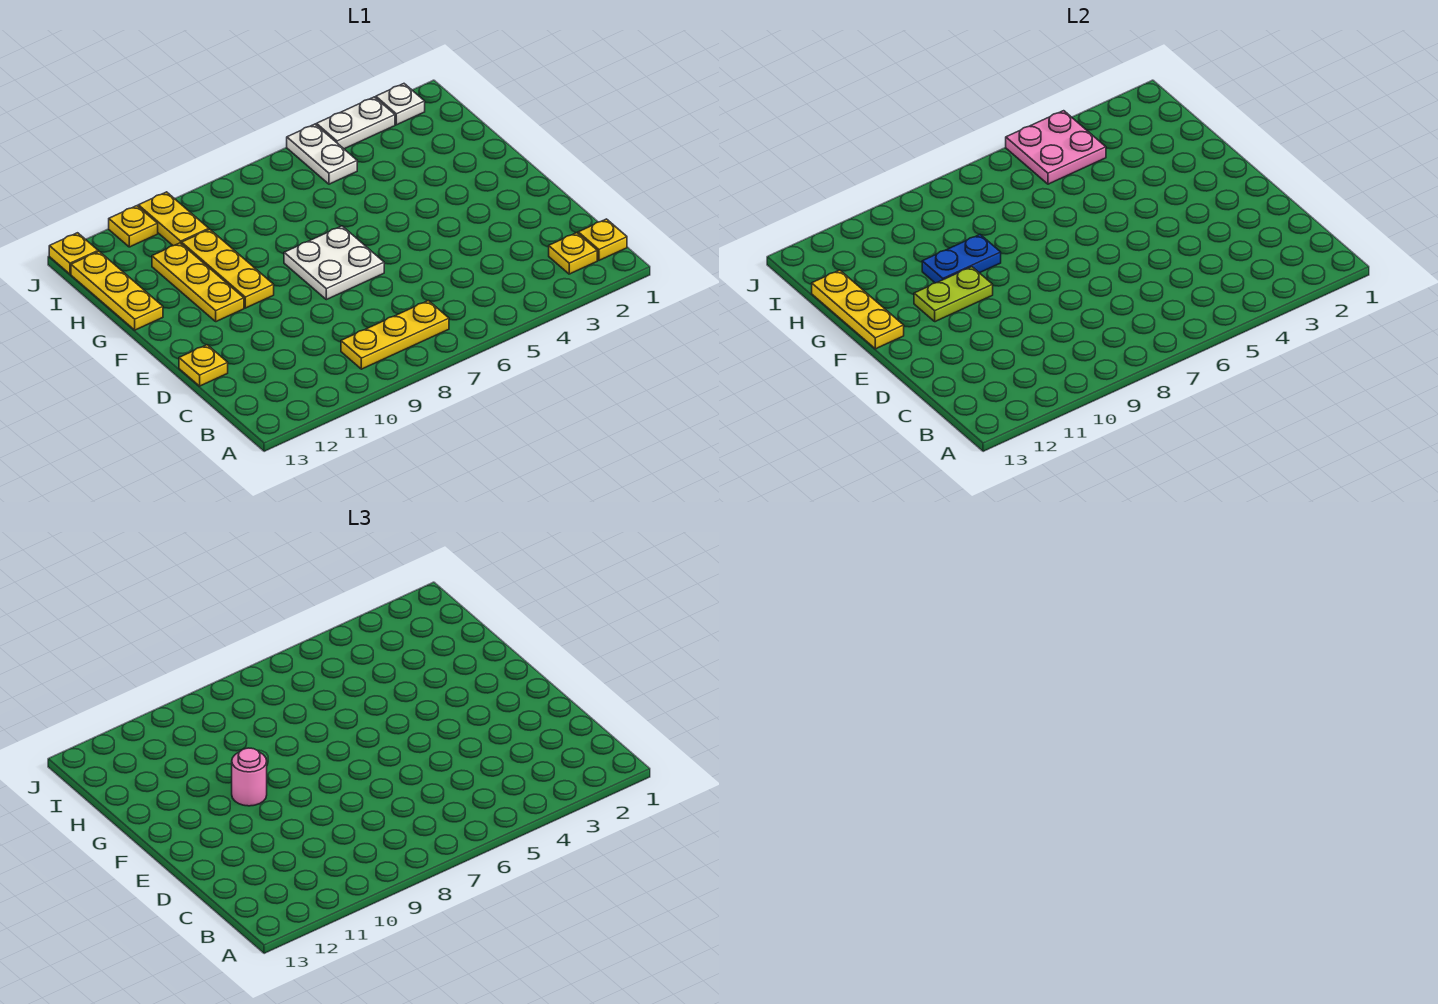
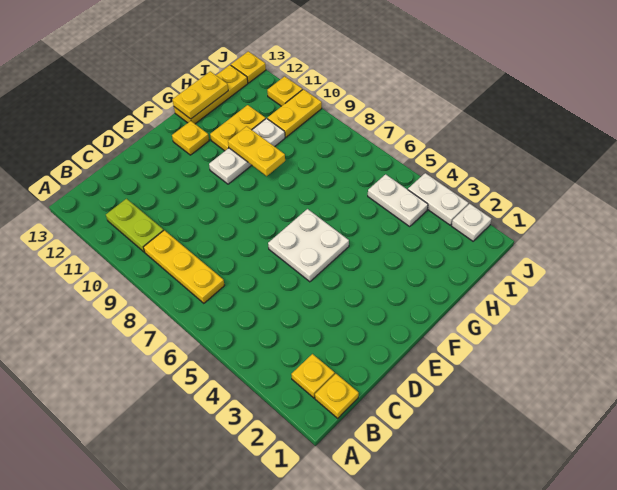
yellow 1x1 plate [179,345,228,386] -> yellow 1x1 plate moved to [172,121,209,155]
white 2x2 plate [284,226,384,300] -> white 2x2 plate moved to [268,209,349,282]
yellow 1x3 plate [182,229,274,308] -> white 1x3 plate [209,119,285,184]
lime 1x2 plate [914,267,993,322] -> lime 1x2 plate moved to [106,199,164,252]
pink 1x1 round brick [232,748,267,806] -> none
yellow 1x3 plate [152,243,244,322] -> yellow 1x2 plate [210,105,266,151]
yellow 1x3 plate [812,270,904,349] -> yellow 1x2 plate [172,71,228,119]
blue 1x2 plate [922,235,1001,283] -> yellow 1x2 plate [228,126,285,176]
pink 2x2 plate [1006,111,1106,184] -> none
white 1x2 plate [287,124,357,184] -> white 1x2 plate turned to [368,174,428,226]

